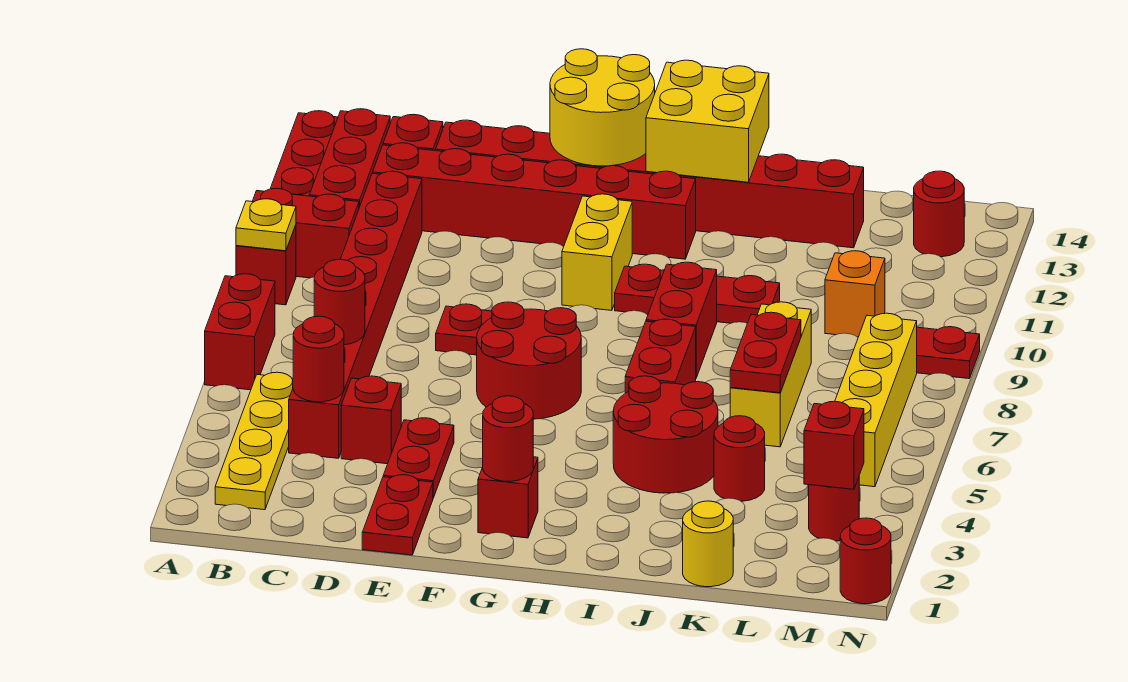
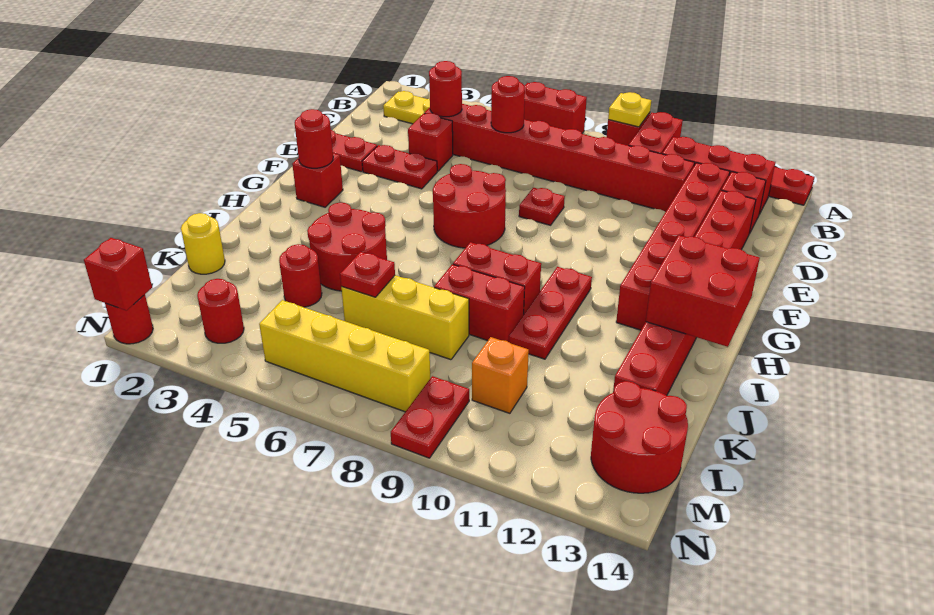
yellow 2x2 round brick [550,49,655,166] -> none
yellow 1x2 brick [562,194,632,310] -> none
yellow 2x2 brick [646,60,769,182] -> red 2x2 brick [646,235,760,347]
red 1x2 brick [625,319,696,393] -> red 1x2 brick moved to [434,264,525,342]
red 1x2 plate [730,312,801,393] -> red 1x1 plate [340,252,395,297]
red 1x1 brick [804,401,864,489] -> red 1x1 brick moved to [84,238,152,311]
red 1x1 round brick [914,171,964,257] -> red 2x2 round brick [591,381,688,493]

